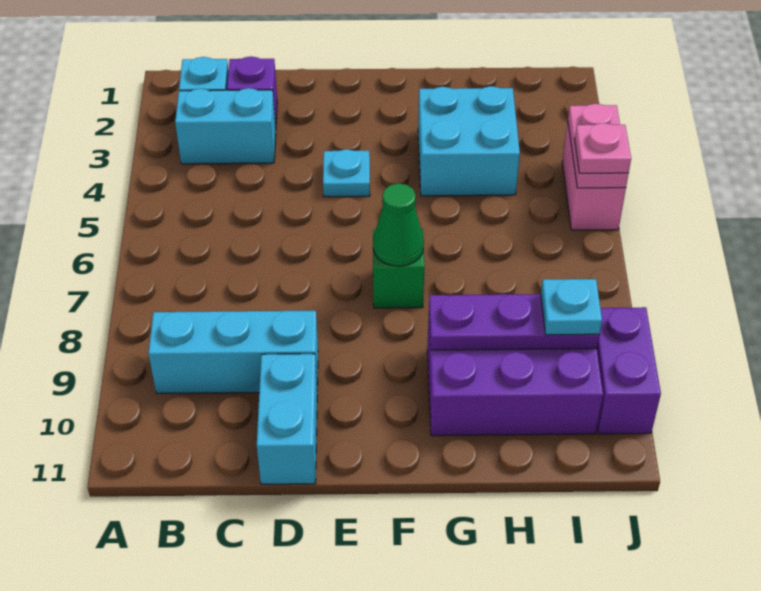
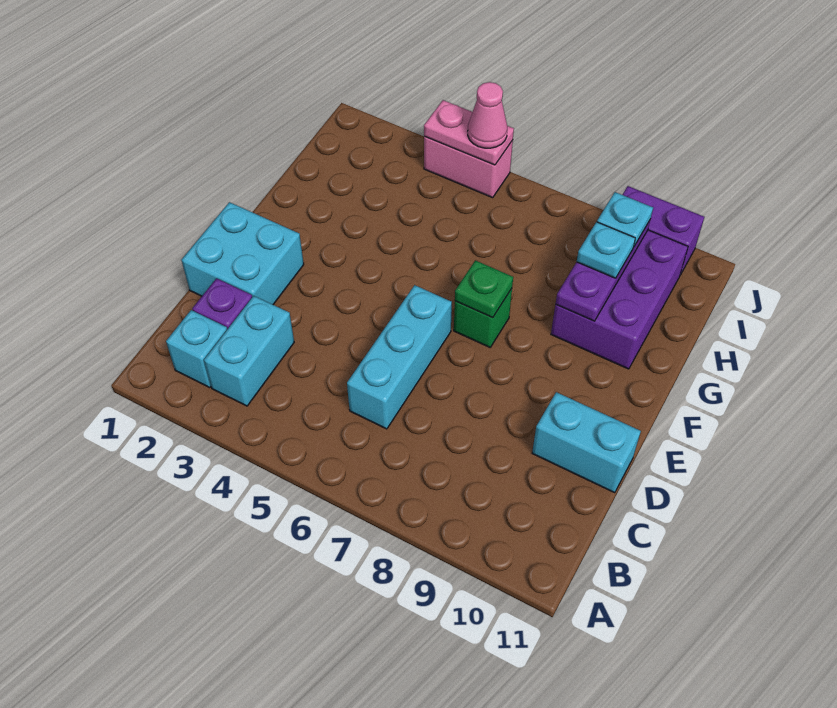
cyan 1x3 brick [148,311,318,394] -> cyan 1x3 brick moved to [347,285,452,429]
cyan 1x1 plate [323,149,370,197] -> cyan 1x1 plate moved to [577,222,635,278]
green 1x1 cone [373,183,424,266] -> green 1x1 plate [455,260,513,318]
cyan 2x2 brick [418,86,520,196] -> cyan 2x2 brick moved to [181,202,304,305]
pink 1x1 plate [575,123,631,173] -> pink 1x1 cone [468,82,507,148]

